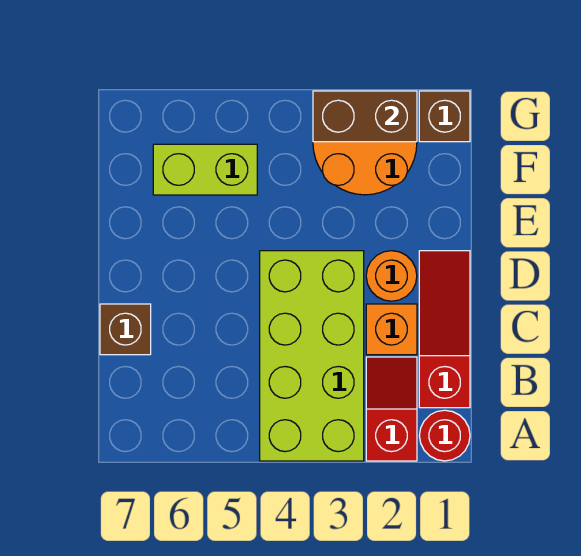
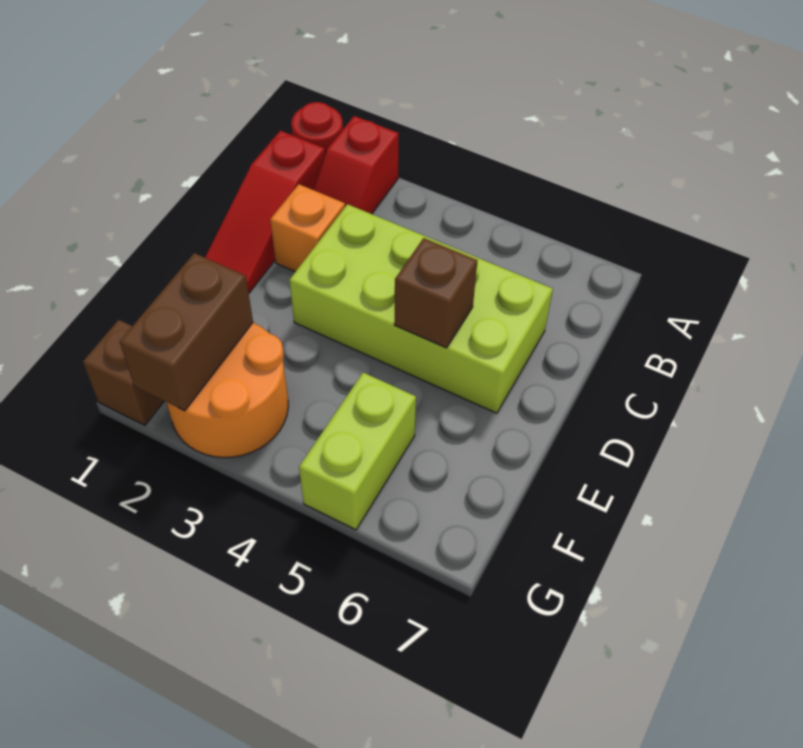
lime 2x4 brick [260,251,364,461] -> lime 2x4 brick turned to [289,204,553,413]
brown 1x1 brick [100,304,151,355] -> brown 1x1 brick moved to [394,238,478,348]
orange 1x1 round brick [366,251,417,301] -> none
lime 1x2 brick [153,144,257,195] -> lime 1x2 brick turned to [299,373,416,530]
brown 1x2 brick [313,91,417,142] -> brown 1x2 brick turned to [120,253,253,411]

